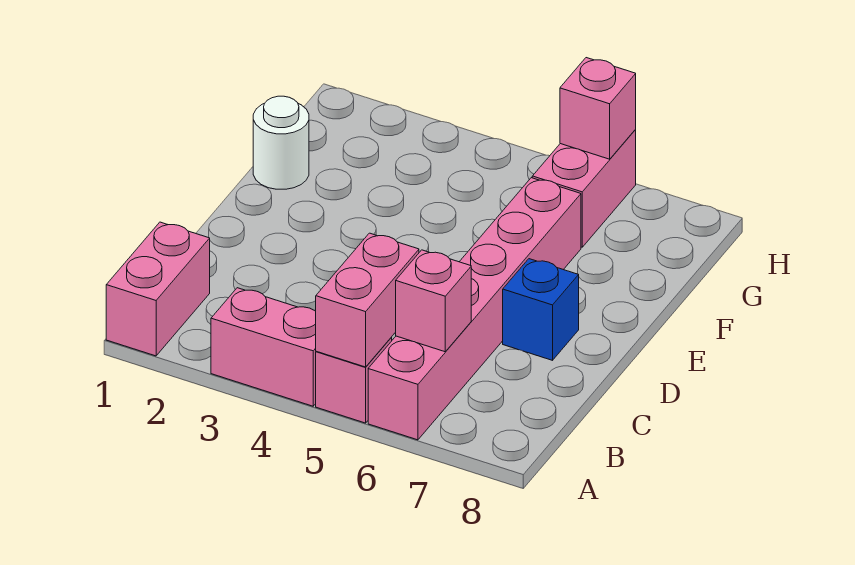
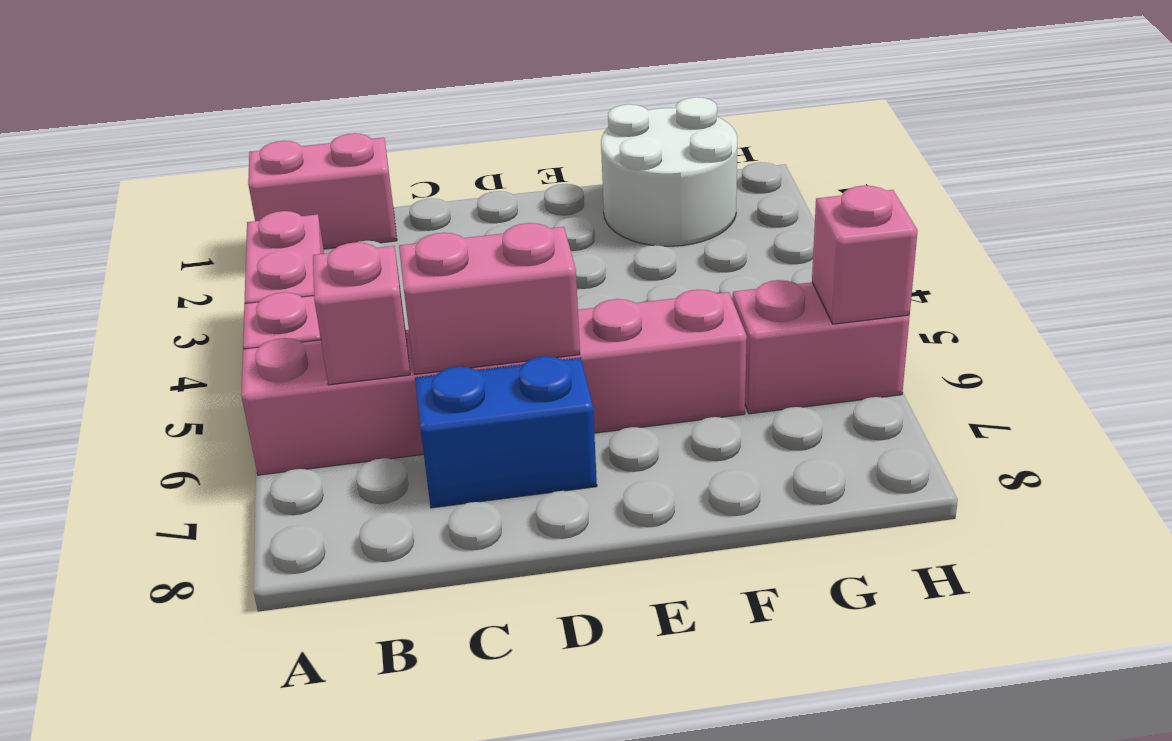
pink 1x2 brick [316,233,419,367] -> pink 1x2 brick moved to [399,223,580,374]
blue 1x1 brick [503,259,579,360] -> blue 1x2 brick [415,356,597,508]
white 1x1 round brick [253,96,309,189] -> white 2x2 round brick [601,97,737,246]

